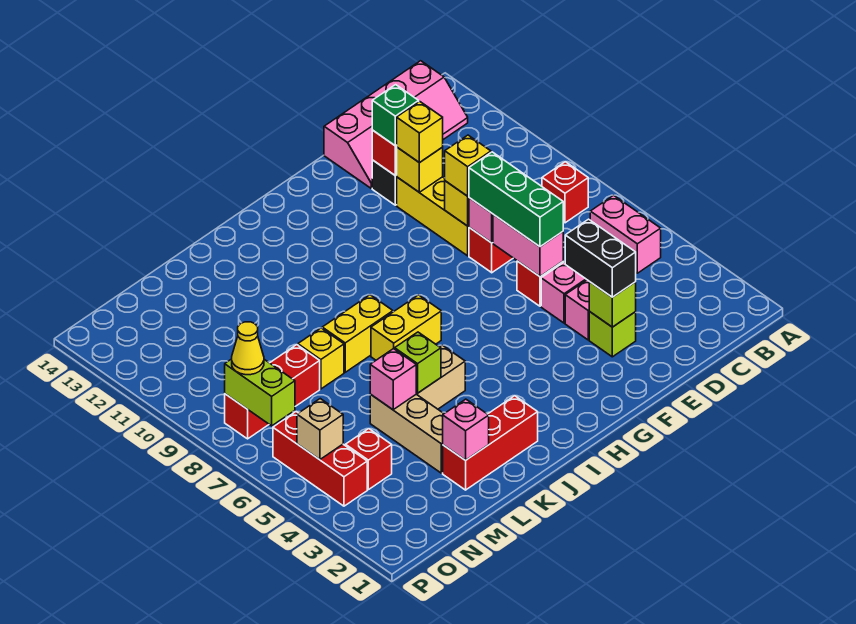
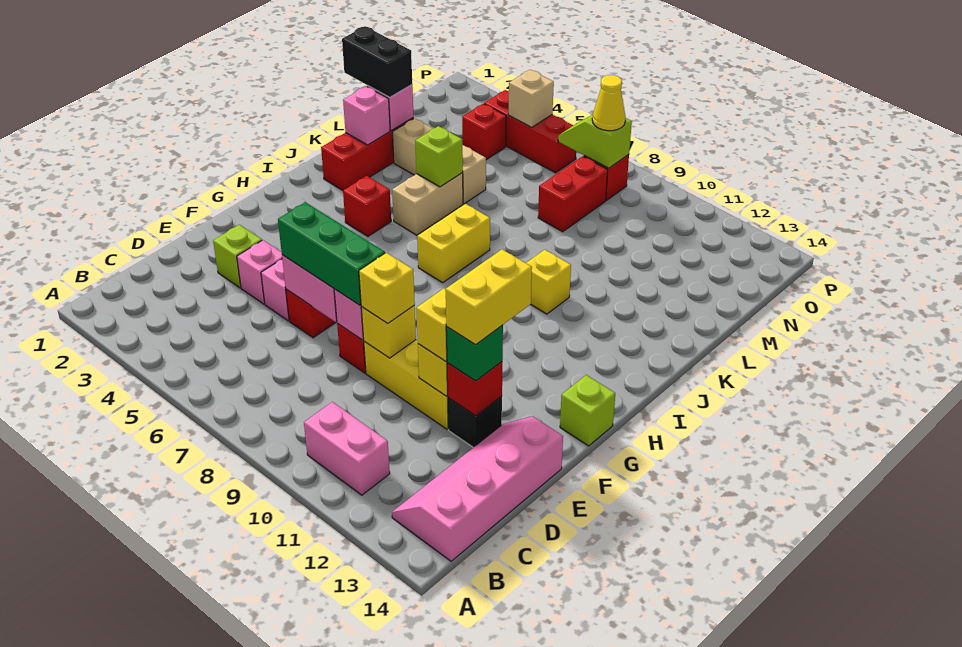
pink 1x2 brick [590,195,661,273] -> pink 1x2 brick moved to [304,402,390,495]
red 1x1 brick [542,162,588,223] -> red 1x1 brick moved to [343,176,391,236]
lime 1x1 brick [589,282,636,327] -> lime 1x1 brick moved to [560,375,615,446]
black 1x2 brick [565,219,636,297] -> black 1x2 brick moved to [342,26,412,97]
yellow 1x2 brick [322,295,393,372] -> yellow 1x2 brick moved to [446,249,532,345]
pink 1x1 brick [370,349,416,410] -> pink 1x1 brick moved to [343,86,390,145]
yellow 1x1 brick [298,328,344,389] -> yellow 1x1 brick moved to [526,250,571,314]
lime 1x2 brick [225,359,295,426] -> lime 1x2 slope [558,115,632,168]

